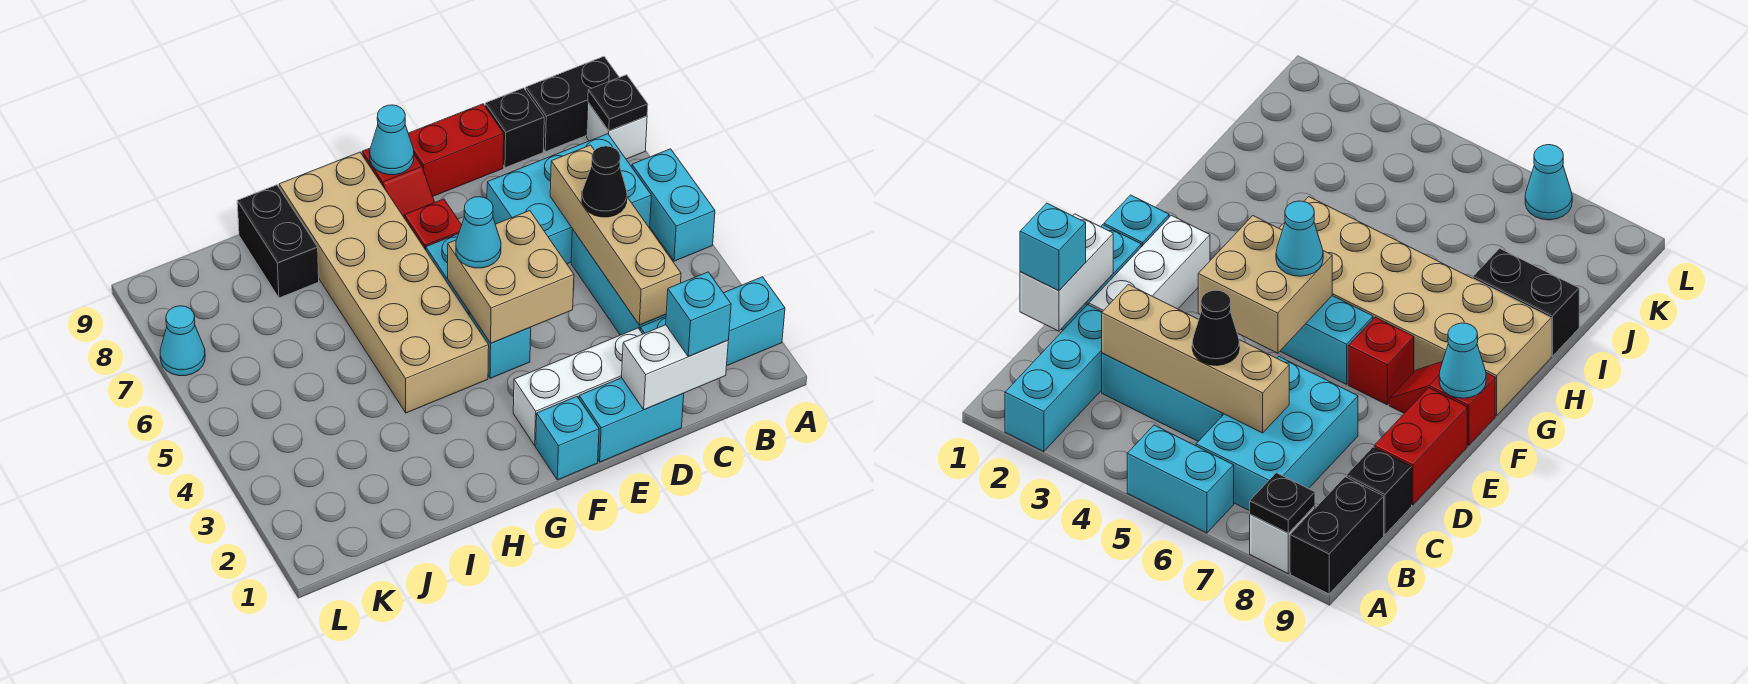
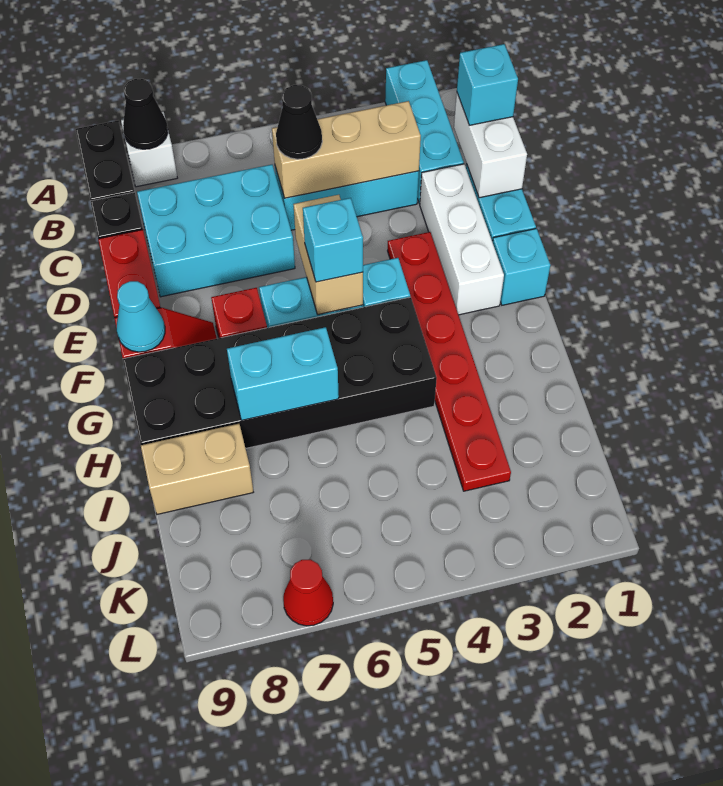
cyan 1x2 brick [632,149,715,261] -> cyan 1x2 brick moved to [227,327,339,420]
black 1x1 plate [588,75,648,131] -> black 1x1 cone [123,79,168,149]
cyan 2x3 brick [487,134,651,264] -> cyan 2x3 brick turned to [137,165,295,297]
tan 1x4 brick [550,145,681,325] -> tan 1x3 brick [272,101,421,198]
none -> red 1x6 plate [388,232,511,491]
tan 2x2 brick [448,211,574,343] -> tan 1x2 brick [293,195,363,315]
cyan 1x1 cone [456,197,501,268] -> cyan 1x1 brick [303,198,363,282]
tan 2x6 brick [279,152,489,413] -> black 2x6 brick [123,297,437,448]
black 1x2 brick [237,185,319,298] -> tan 1x2 brick [141,424,253,514]
cyan 1x1 cone [160,306,205,376] -> red 1x1 cone [283,560,333,626]

